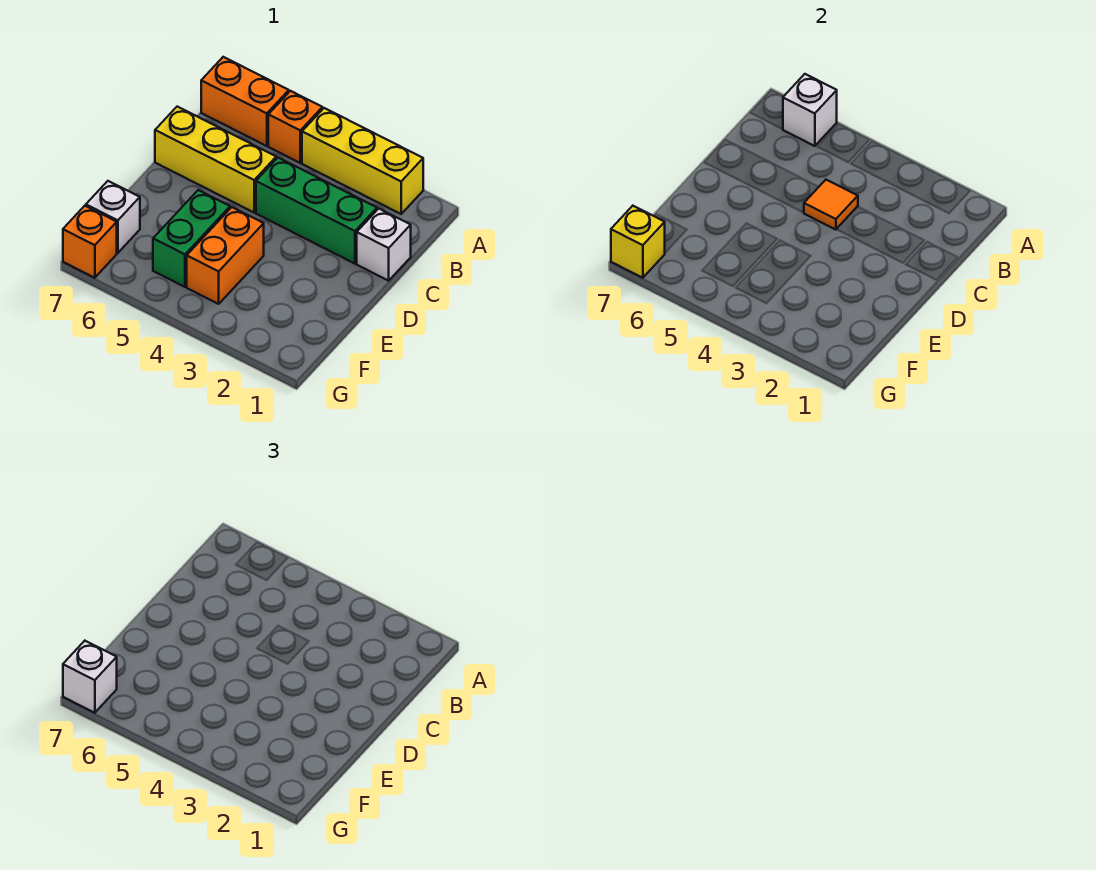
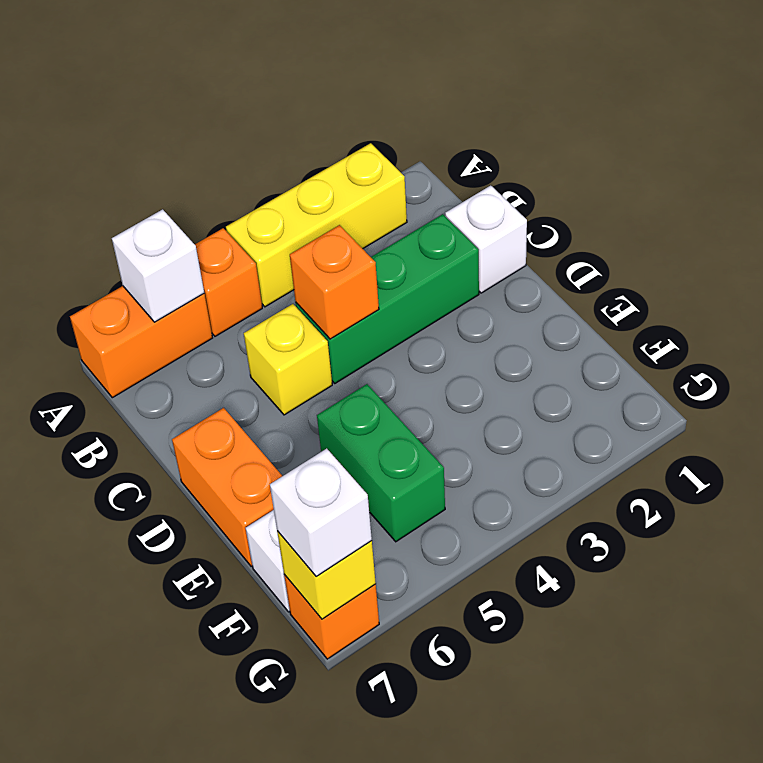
orange 1x1 tile [804,180,858,230] -> orange 1x1 brick [290,225,379,339]
yellow 1x3 brick [155,107,276,212] -> yellow 1x1 brick [244,304,332,415]
orange 1x2 brick [187,207,264,304] -> orange 1x2 brick moved to [172,408,282,566]

